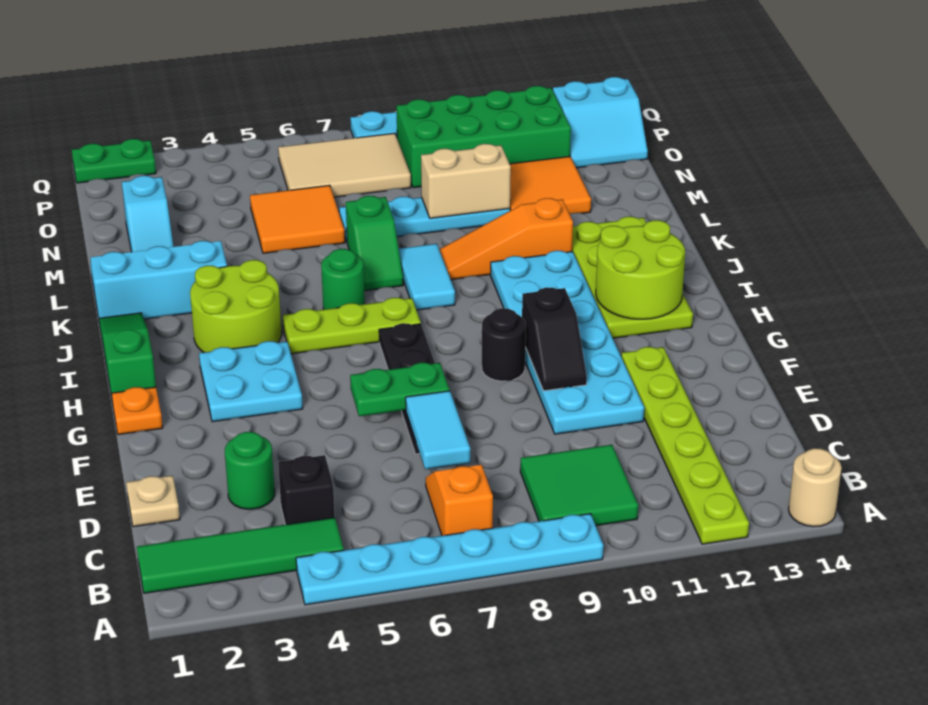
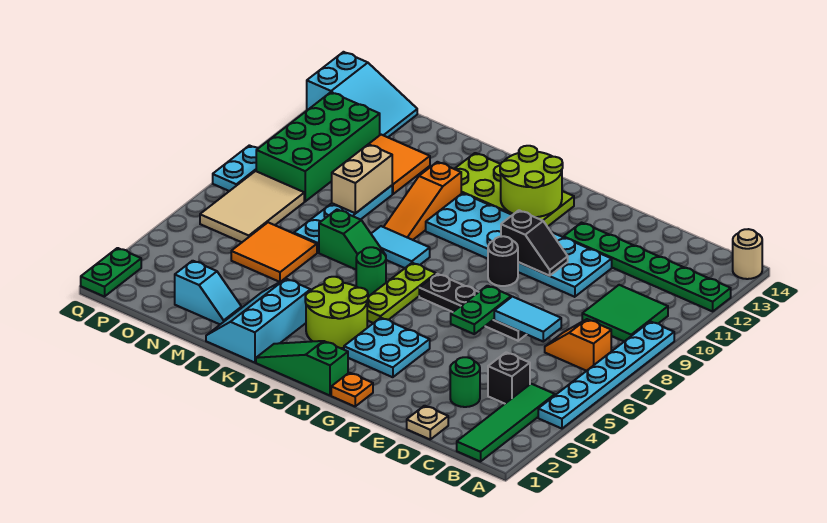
lime 1x6 plate [621,347,749,544] -> green 1x6 plate [564,223,731,311]
cyan 2x2 slope [553,77,648,168] -> cyan 2x3 slope [307,52,417,137]

